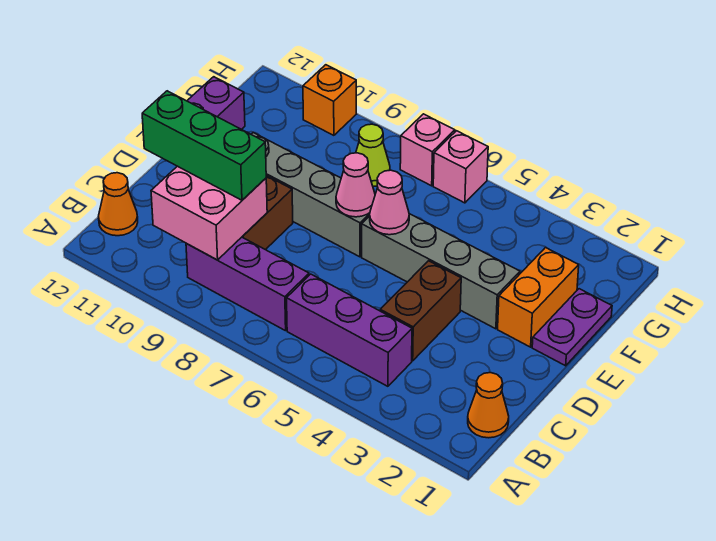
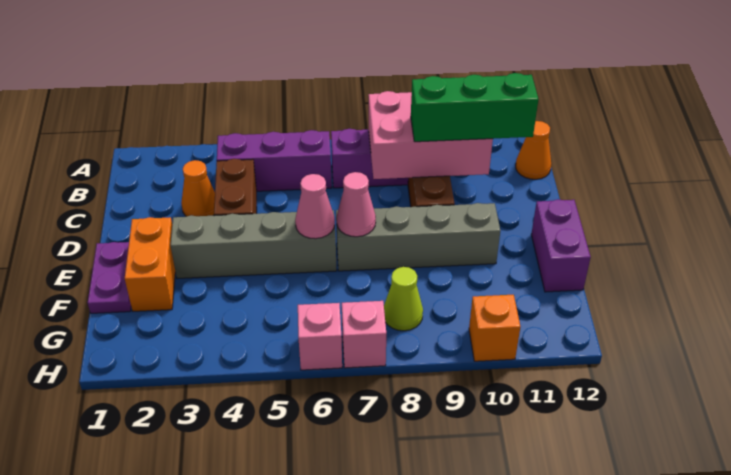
orange 1x1 cone [468,373,509,438] -> orange 1x1 cone moved to [181,160,215,216]
pink 2x2 brick [151,166,267,260] -> pink 2x3 brick [369,91,493,179]

